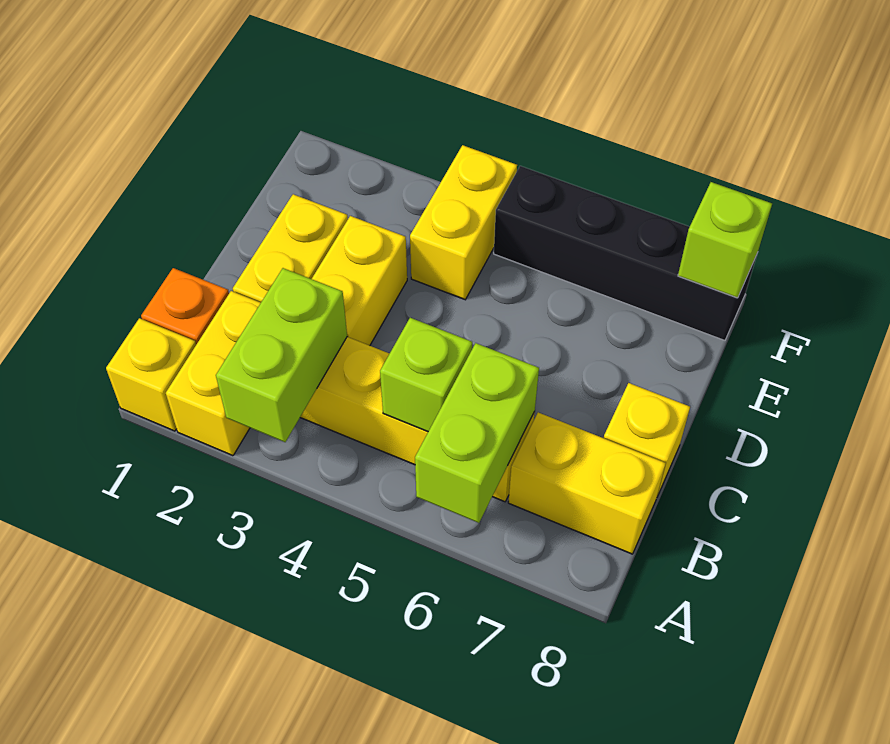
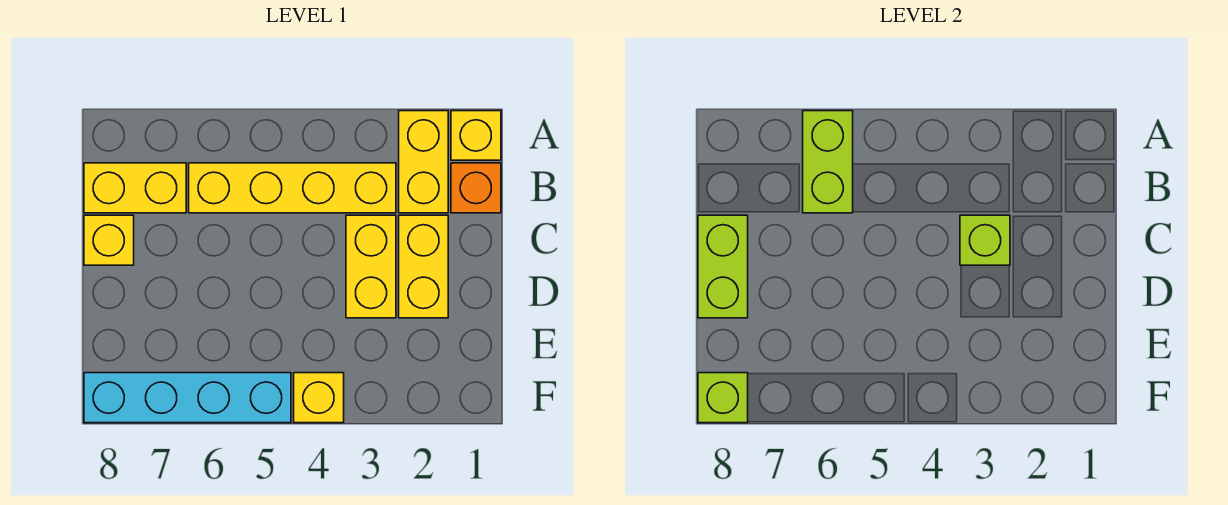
lime 1x2 brick [216,268,347,442] -> lime 1x2 brick moved to [698,215,748,318]
lime 1x1 brick [380,318,472,432] -> lime 1x1 brick moved to [960,215,1010,265]
yellow 1x2 brick [410,145,517,300] -> yellow 1x1 brick [294,373,344,423]
black 1x4 brick [494,166,757,340] -> cyan 1x4 brick [84,373,291,423]

